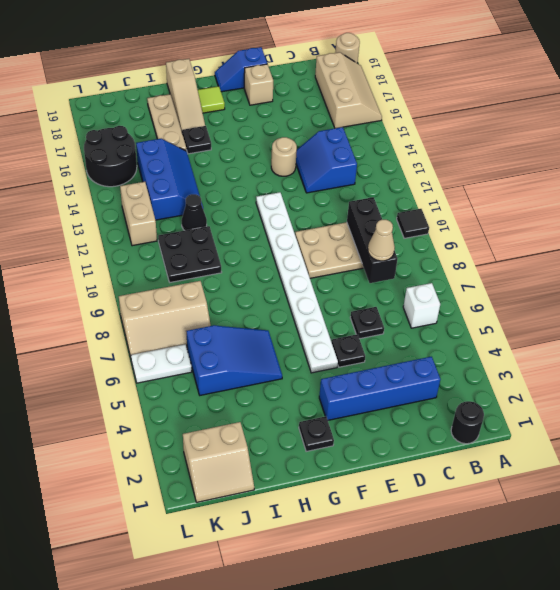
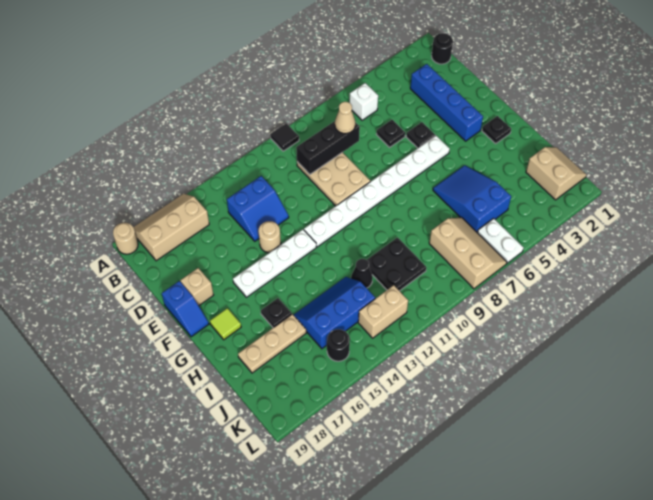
none -> white 1x4 plate [233,230,316,297]
tan 1x3 slope [166,59,205,131] -> none
black 2x2 round brick [84,126,137,187] -> black 1x1 round brick [327,329,350,361]

